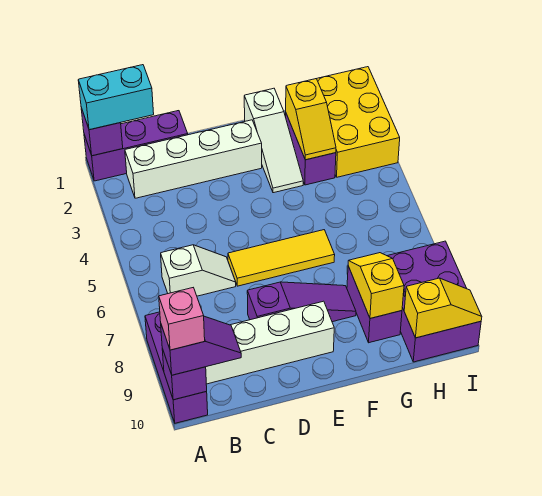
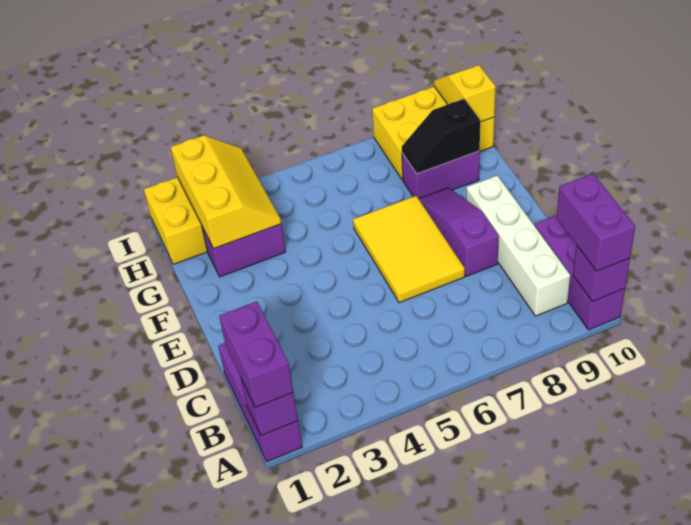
cyan 1x2 brick [78,65,154,130] -> purple 1x2 brick [219,301,293,407]
purple 1x3 brick [145,312,208,423] -> purple 1x3 brick turned to [535,215,625,330]
purple 1x2 slope [161,316,241,375] -> purple 1x2 brick [557,174,635,271]
pink 1x1 brick [159,288,205,350] -> none
white 1x4 brick [125,120,262,198] -> none
white 1x2 slope [161,245,236,296] -> none
yellow 1x3 tile [228,230,335,286] -> yellow 2x3 tile [353,196,465,303]
white 1x3 slope [244,88,303,193] -> none
yellow 1x2 slope [286,79,336,160] -> yellow 2x3 slope [171,135,281,248]
yellow 1x2 slope [348,253,404,318] -> black 1x2 slope [402,99,480,174]
purple 2x3 brick [388,241,481,362] -> yellow 2x3 brick [372,87,494,180]

